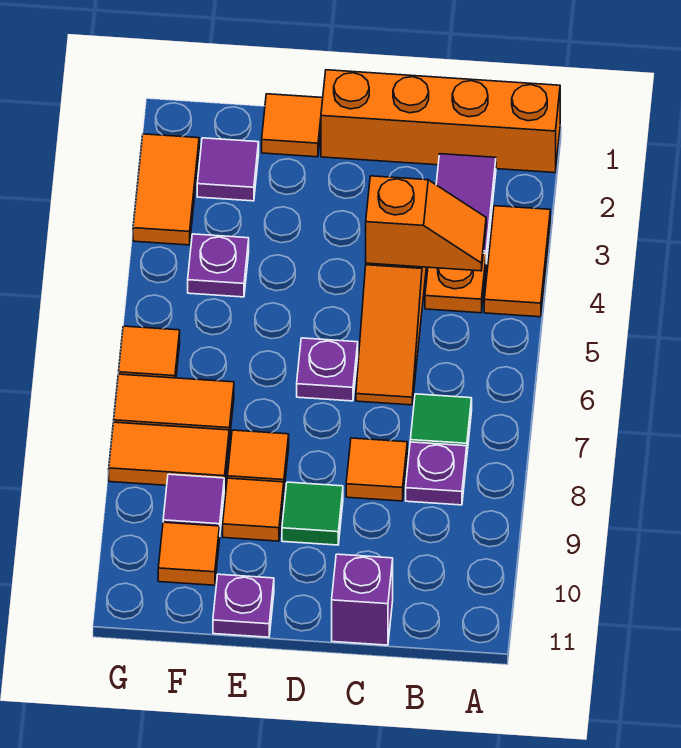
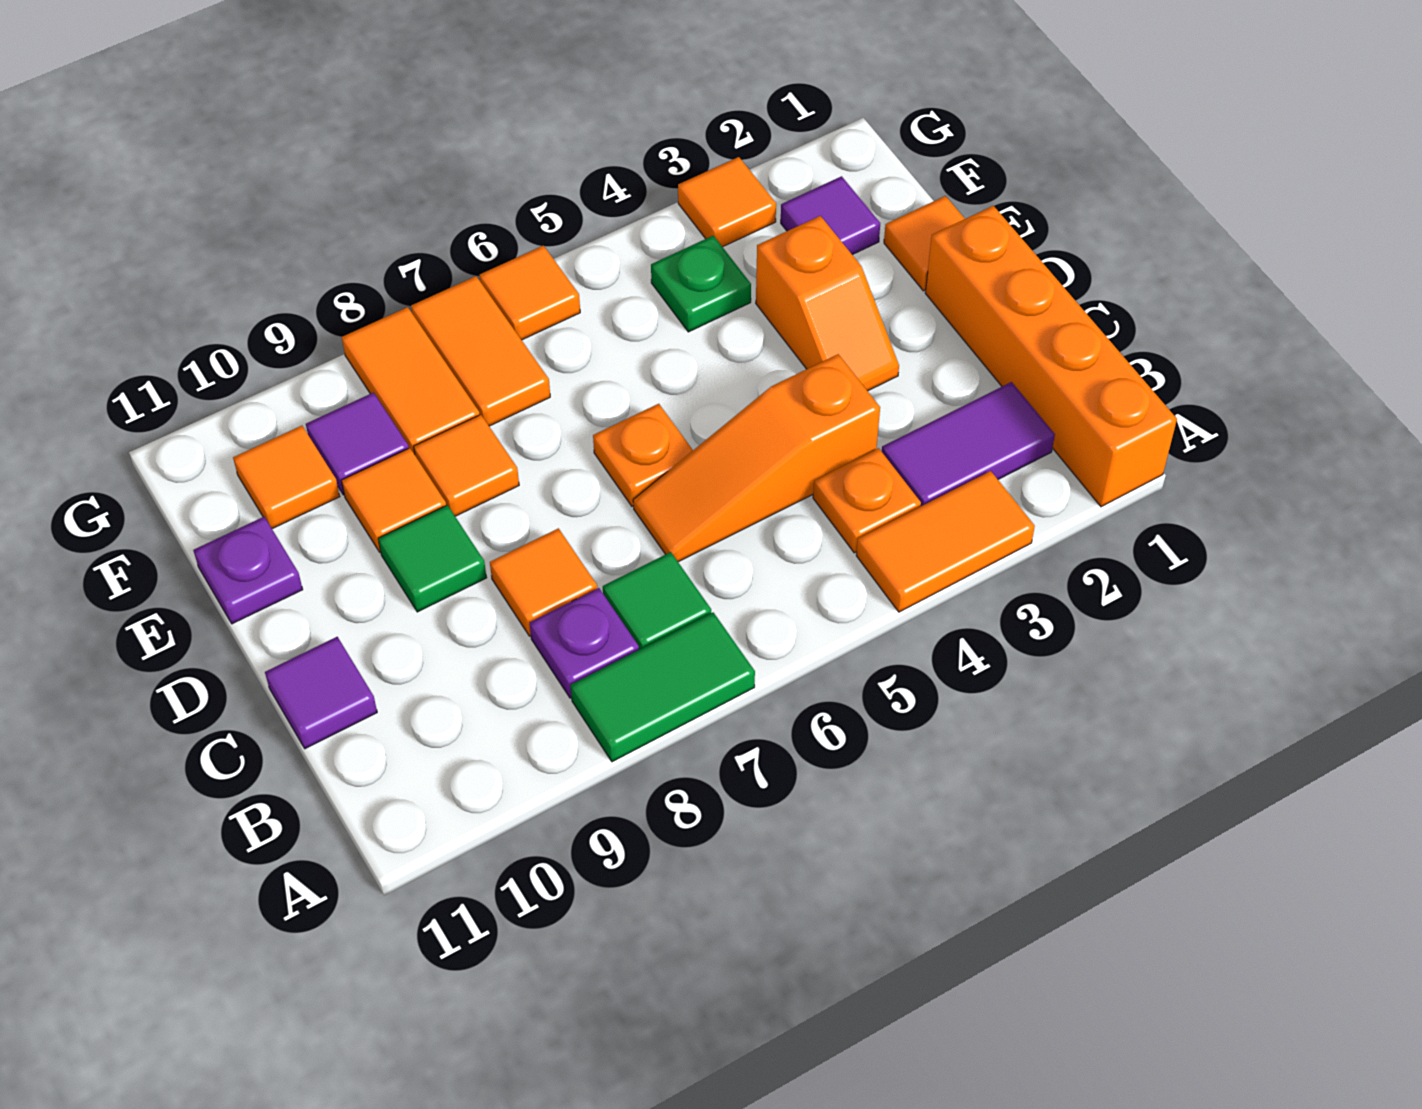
none -> green 1x2 tile [571,612,755,762]
orange 1x2 slope [366,176,486,271] -> orange 1x2 slope moved to [756,216,899,391]
purple 1x1 brick [332,554,393,645] -> purple 1x1 tile [265,637,377,749]
purple 1x1 plate [297,338,358,401] -> orange 1x1 plate [593,404,693,506]
purple 1x1 plate [188,234,249,297] -> green 1x1 plate [651,236,751,332]
orange 1x2 tile [133,134,199,245] -> orange 1x1 tile [678,157,776,247]

